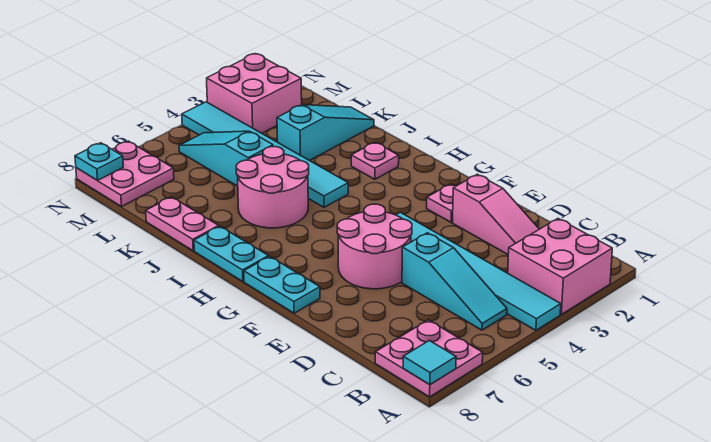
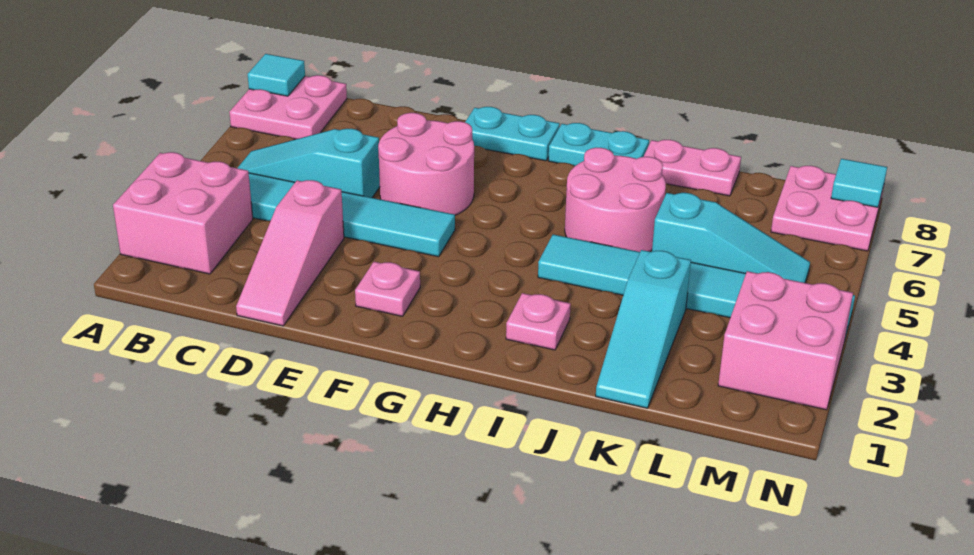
pink 1x3 slope [453,174,539,254] -> pink 1x3 slope turned to [236,180,344,326]
cyan 1x1 plate [75,143,123,180] -> cyan 1x1 tile [831,159,887,207]

